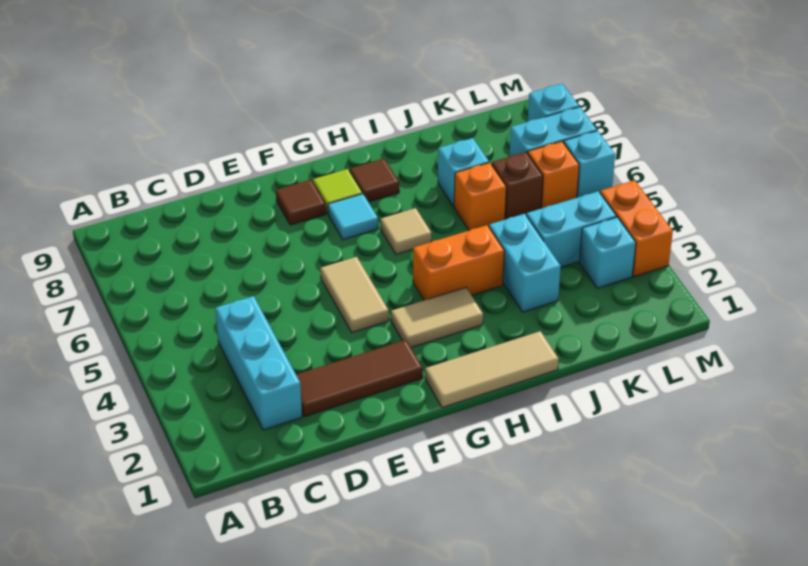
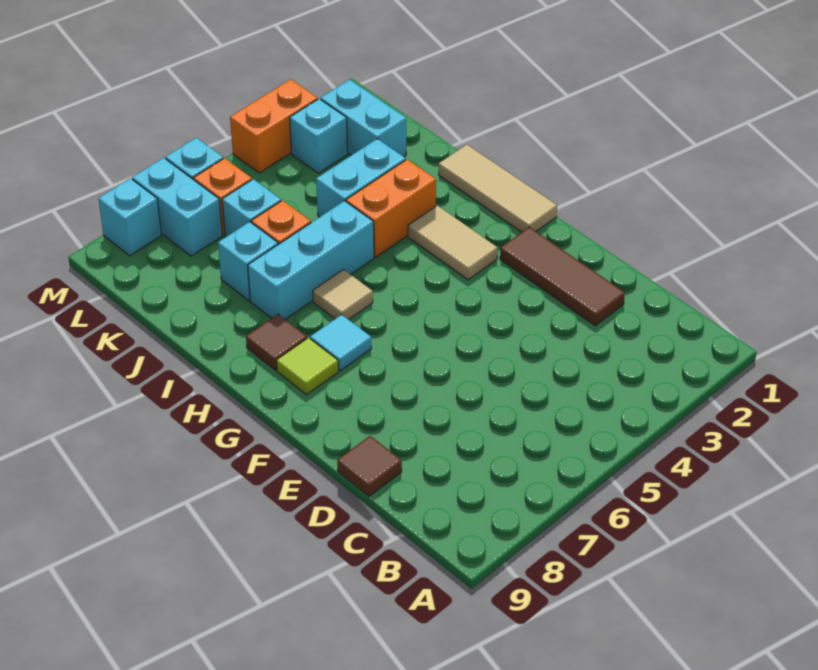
cyan 1x3 brick [215,296,302,430] -> cyan 1x3 brick moved to [248,201,374,319]
tan 1x2 tile [320,257,389,333] -> none
brown 1x1 tile [276,180,326,225] -> brown 1x1 tile moved to [337,436,402,496]
orange 1x2 brick [413,225,504,300] -> orange 1x2 brick turned to [346,159,436,257]
cyan 1x2 brick [527,191,617,267] -> cyan 1x2 brick moved to [321,80,406,157]
brown 1x1 brick [492,152,543,219] -> cyan 1x1 brick [222,179,281,237]

